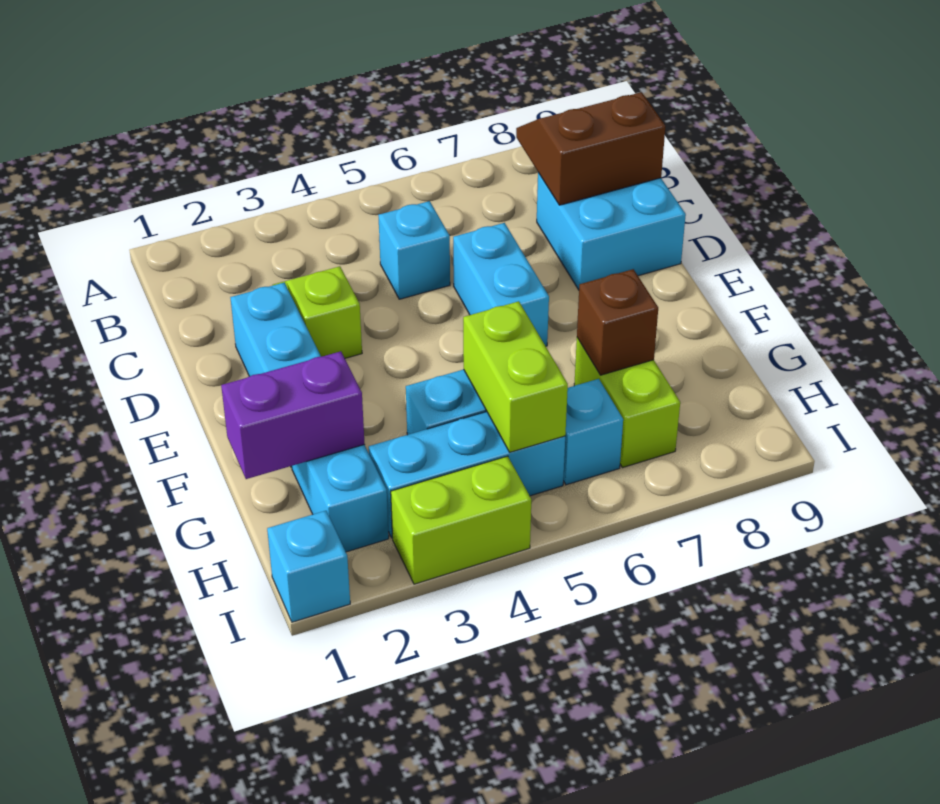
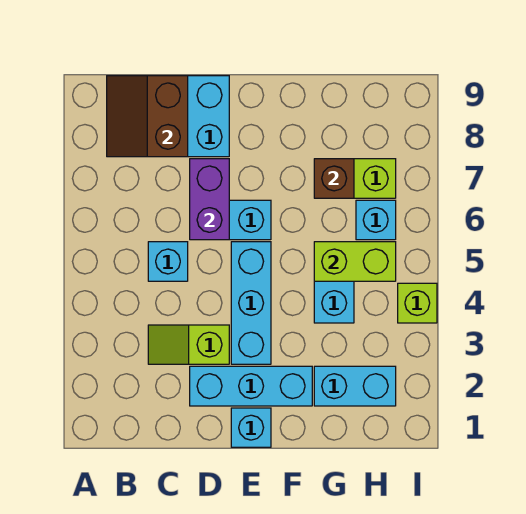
purple 1x2 brick [221,351,365,479] -> purple 1x2 brick moved to [190,159,229,240]
cyan 1x3 brick [369,412,565,538] -> cyan 1x3 brick moved to [231,242,271,364]
cyan 1x1 brick [267,511,350,622] -> cyan 1x1 brick moved to [231,408,271,447]
lime 1x2 brick [391,456,531,584] -> lime 1x1 brick [398,283,437,323]

